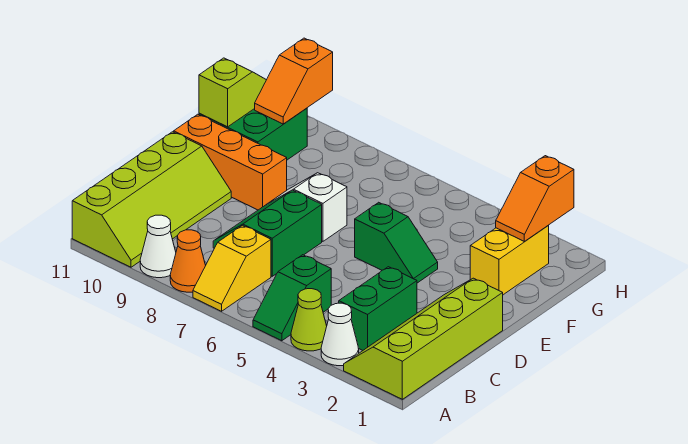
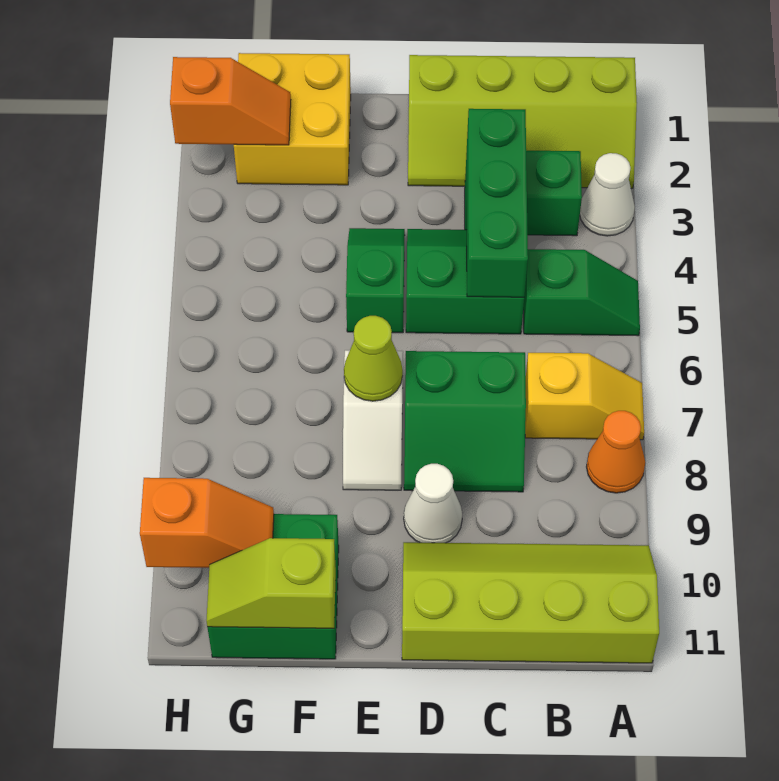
lime 1x1 cone [291,289,327,351] -> lime 1x1 cone moved to [344,316,403,401]
white 1x1 cone [140,215,176,278] -> white 1x1 cone moved to [404,464,462,543]
none -> green 1x3 brick [467,109,528,297]
none -> green 2x2 slope [406,229,524,334]
orange 1x3 brick [174,114,287,210] -> none
yellow 1x2 brick [470,226,549,295] -> yellow 2x2 brick [234,53,351,185]

